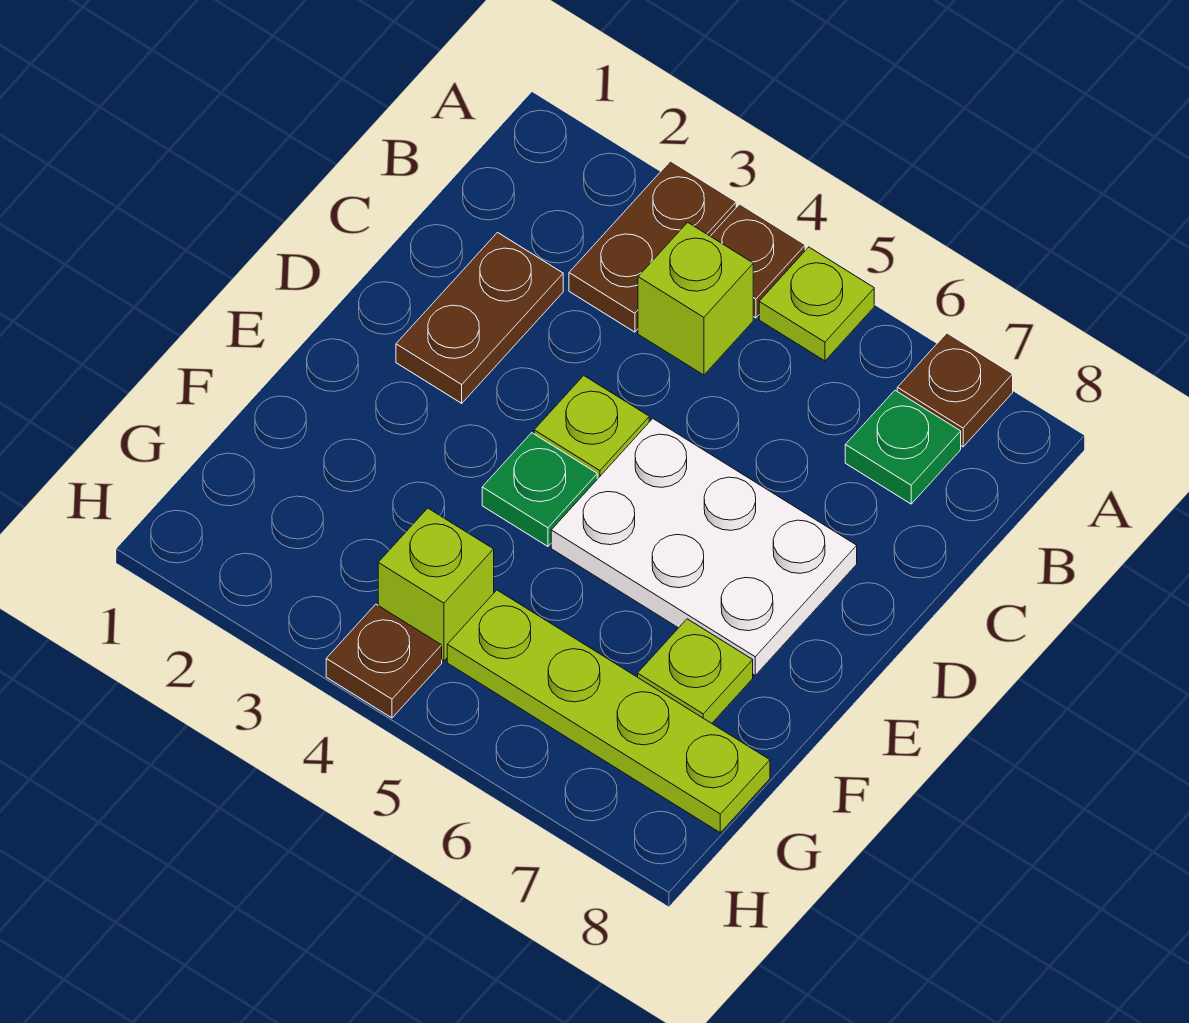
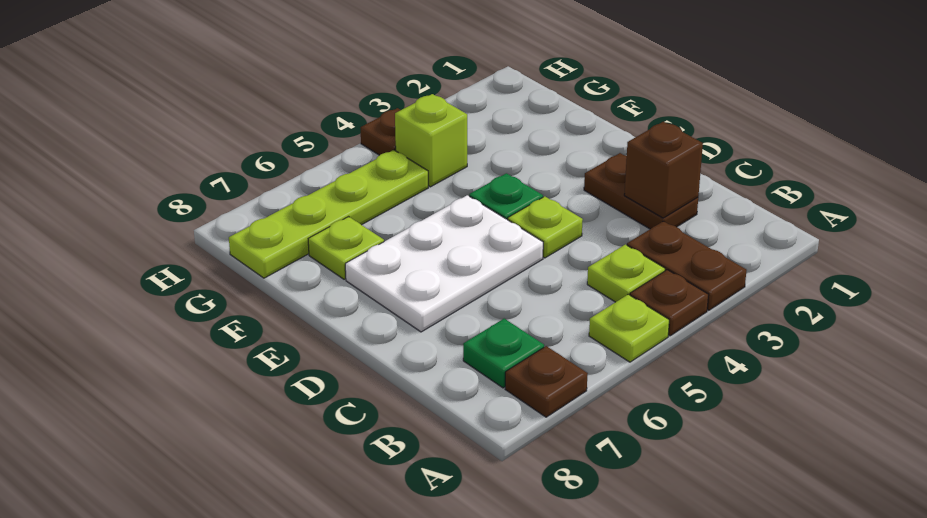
lime 1x1 brick [638,222,753,375] -> lime 1x1 plate [587,244,665,302]
none -> brown 1x1 brick [624,122,703,218]

